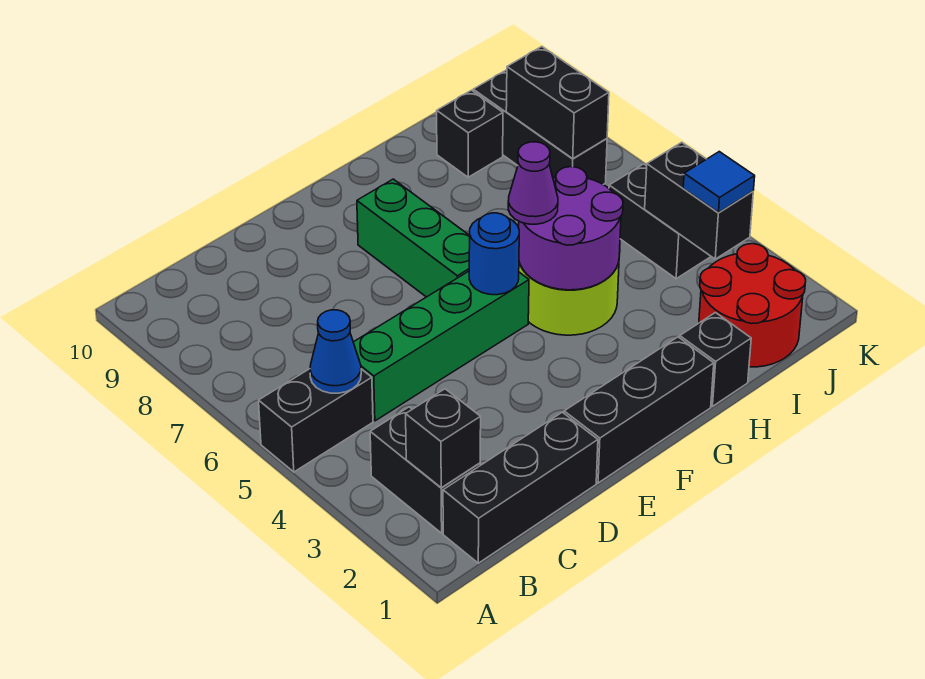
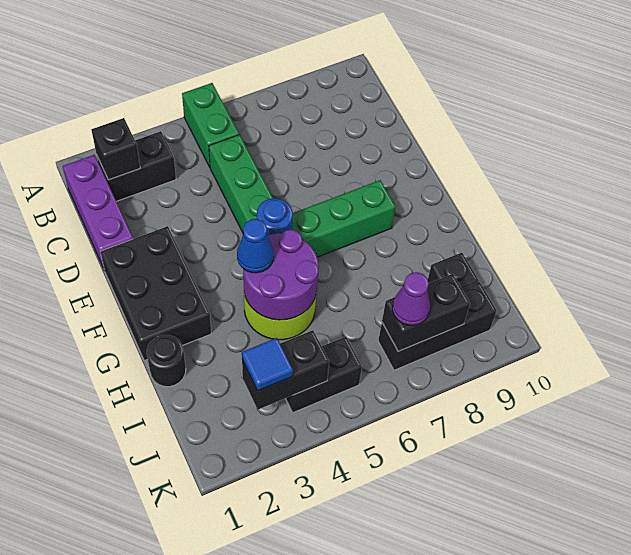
black 1x2 brick [259,369,373,472] -> green 1x2 brick [182,83,239,167]
black 1x3 brick [443,412,598,563] -> purple 1x3 brick [63,155,133,271]
blue 1x1 cone [310,310,361,393] -> blue 1x1 cone moved to [237,219,274,273]
black 1x3 brick [564,337,714,483] -> black 2x3 brick [100,226,211,361]
purple 1x1 cone [508,142,558,224] -> purple 1x1 cone moved to [392,272,430,326]
black 1x1 brick [680,313,751,406] -> black 1x1 round brick [147,335,186,387]
red 2x2 round brick [699,244,806,367] -> none

